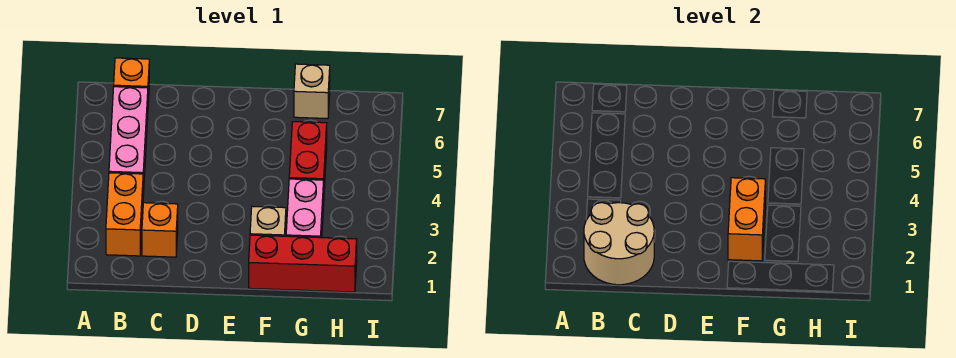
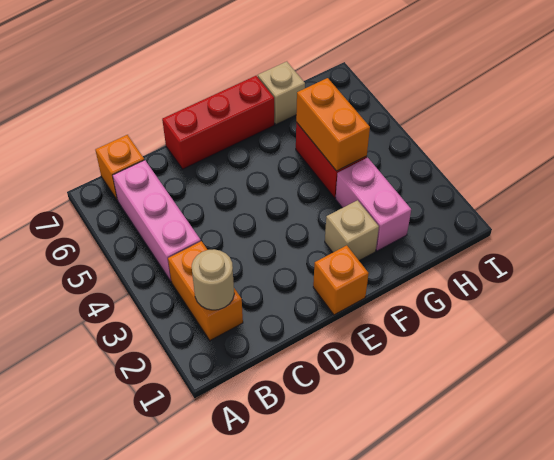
tan 2x2 round brick [584,203,654,285] -> tan 1x1 round brick [192,249,234,310]
orange 1x1 brick [142,203,178,257] -> orange 1x1 brick moved to [313,245,369,315]
red 1x3 brick [249,235,357,292] -> red 1x3 brick moved to [162,76,274,169]
orange 1x2 brick [728,178,765,261] -> orange 1x2 brick moved to [296,78,370,171]

